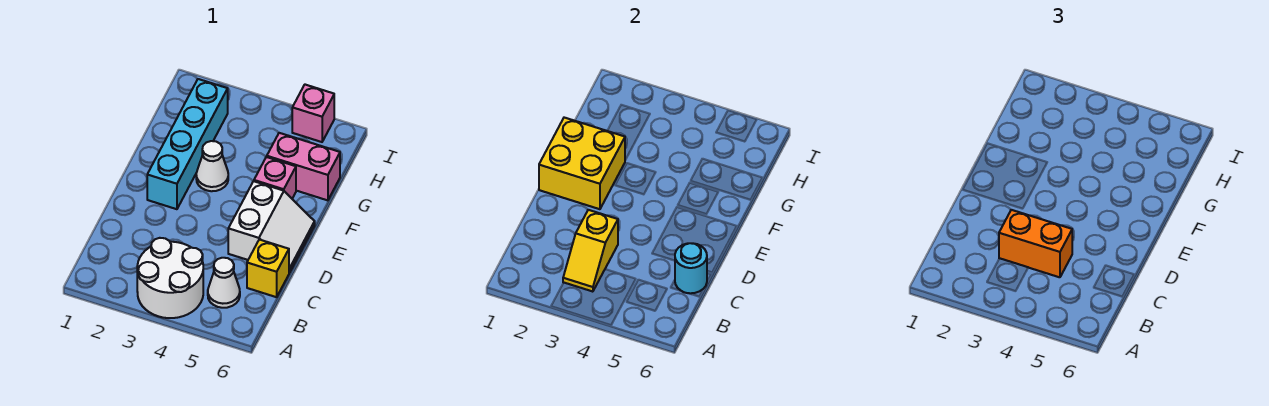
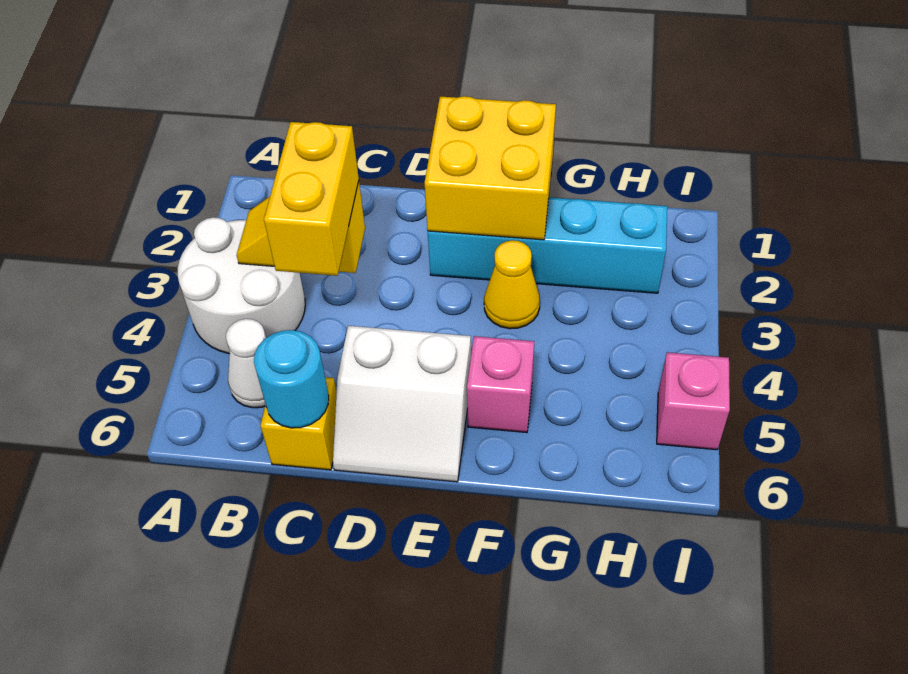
orange 1x2 brick [999,210,1072,277] -> yellow 1x2 brick [264,122,359,276]
white 1x1 cone [196,141,228,191] -> yellow 1x1 cone [484,240,540,329]
pink 1x2 brick [267,133,340,200] -> none

